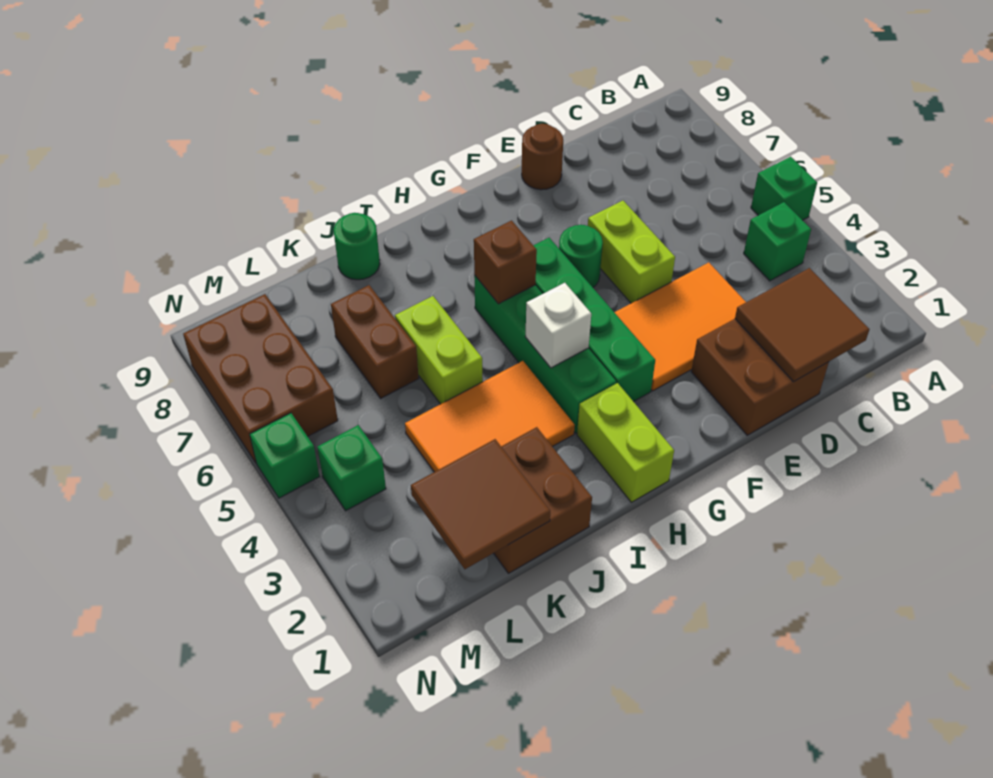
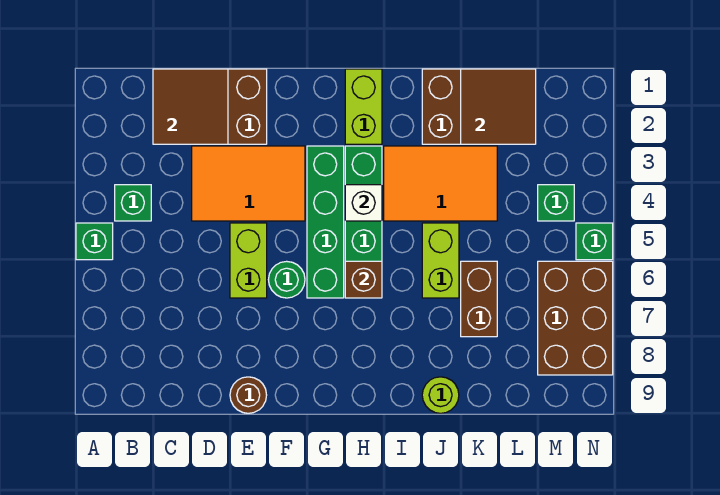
green 1x1 round brick [334,213,380,280] -> lime 1x1 round brick [422,377,459,413]

